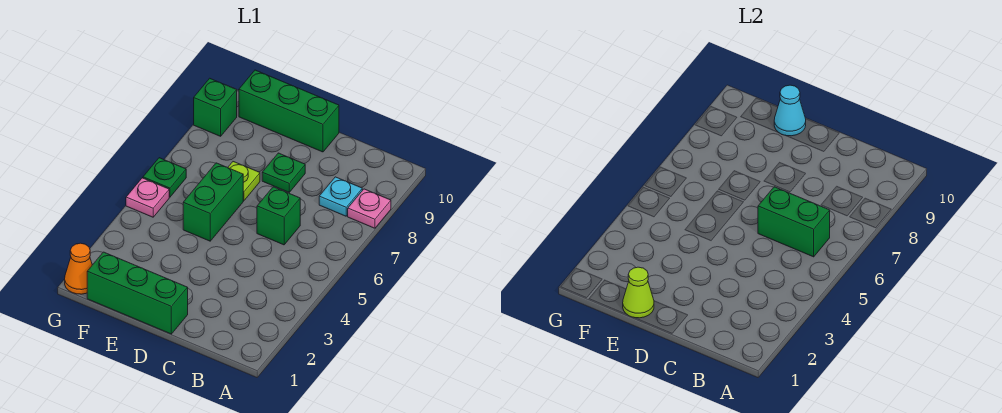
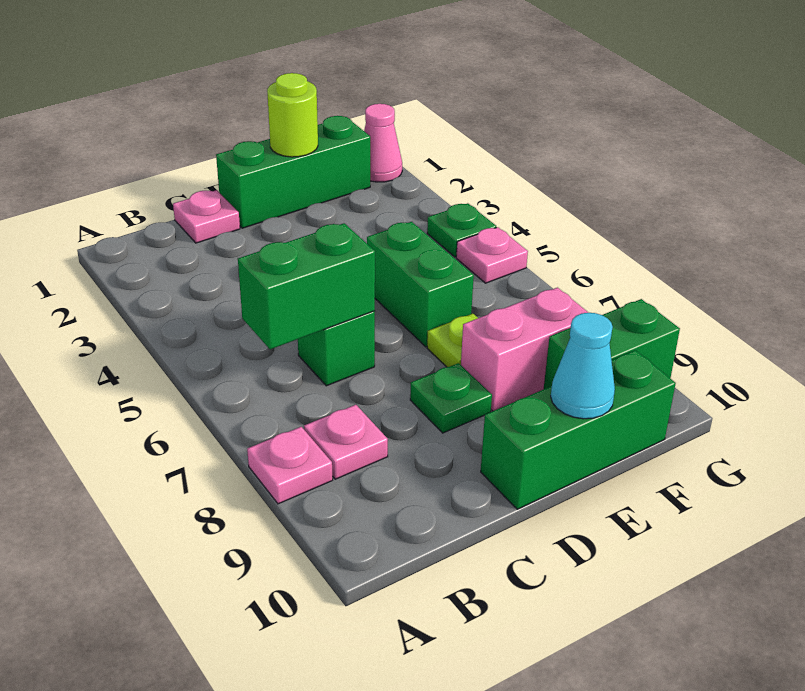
cyan 1x1 plate [319,177,362,216] -> pink 1x1 plate [304,405,388,479]
none -> pink 1x1 plate [173,190,240,243]
lime 1x1 cone [623,267,654,318] -> lime 1x1 round brick [267,73,318,157]
none -> pink 1x2 brick [461,288,588,411]
orange 1x1 cone [65,243,92,294] -> pink 1x1 cone [364,104,402,182]
green 1x1 plate [143,158,186,197] -> green 1x1 plate moved to [427,203,496,257]
green 1x1 brick [194,78,237,136] -> green 1x2 brick [544,299,680,389]

